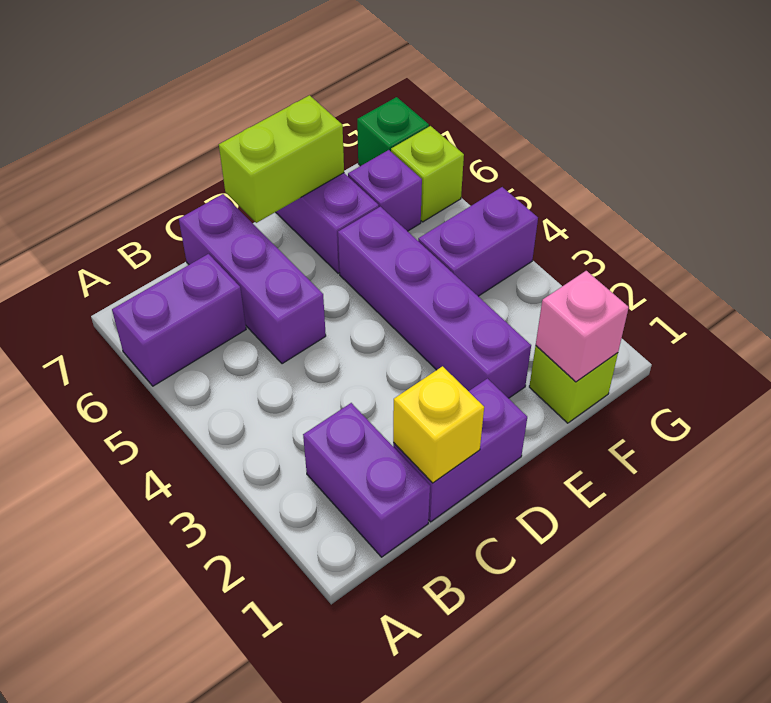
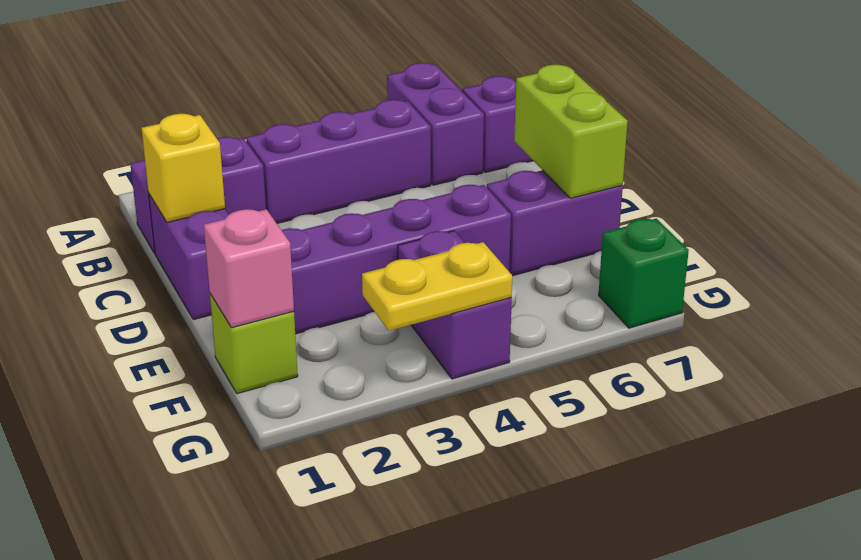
purple 1x3 brick [179,194,326,364] -> purple 1x3 brick moved to [246,100,431,223]
purple 1x1 brick [348,150,422,231] -> purple 1x1 brick moved to [462,76,533,172]
none -> yellow 1x2 plate [362,242,512,331]
lime 1x1 brick [391,126,464,222] -> none

